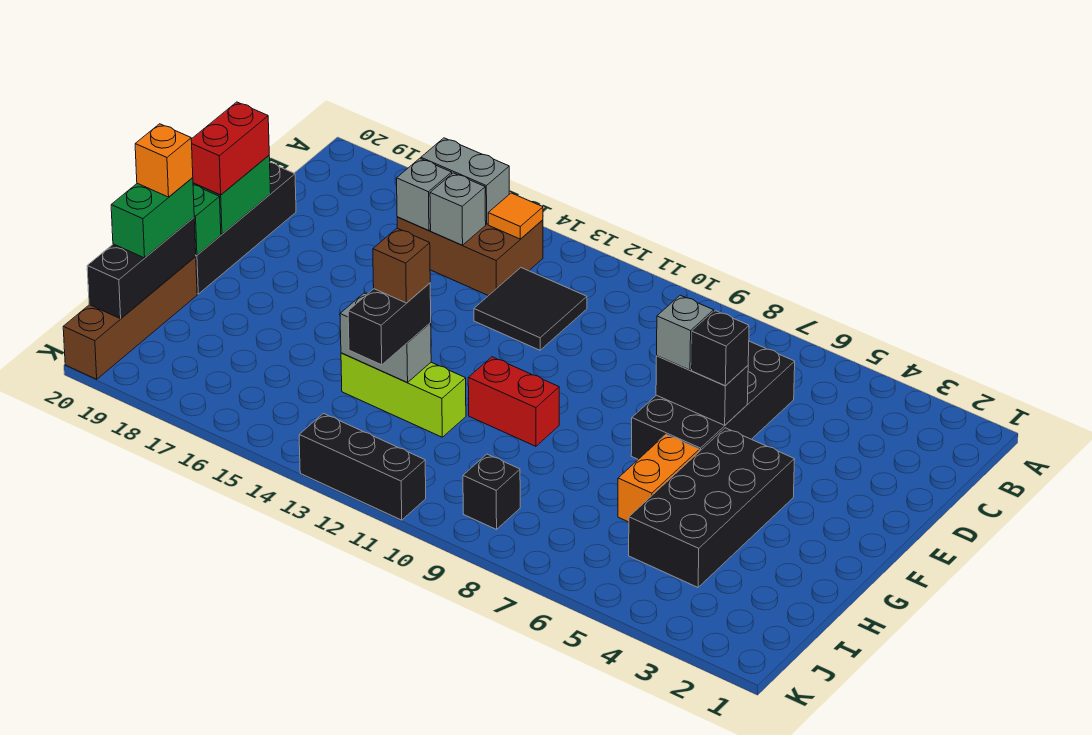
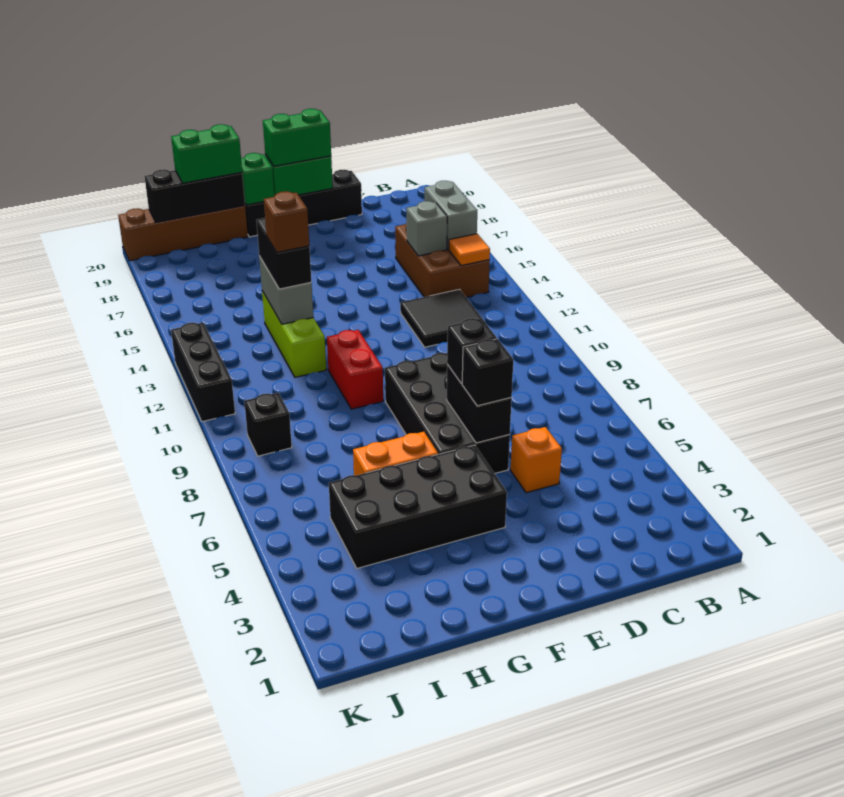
black 2x4 brick [631,341,795,459] -> black 2x4 brick turned to [385,353,510,473]
grey 1x1 brick [397,158,452,230] -> none
grey 1x1 brick [657,295,714,370] -> black 1x1 brick [447,318,497,384]
red 1x2 brick [191,102,269,195] -> green 1x2 brick [263,109,331,166]
black 1x2 brick [348,283,431,365] -> black 1x2 brick turned to [256,218,311,289]
orange 1x1 brick [135,124,193,197] -> orange 1x1 brick moved to [511,427,562,493]

